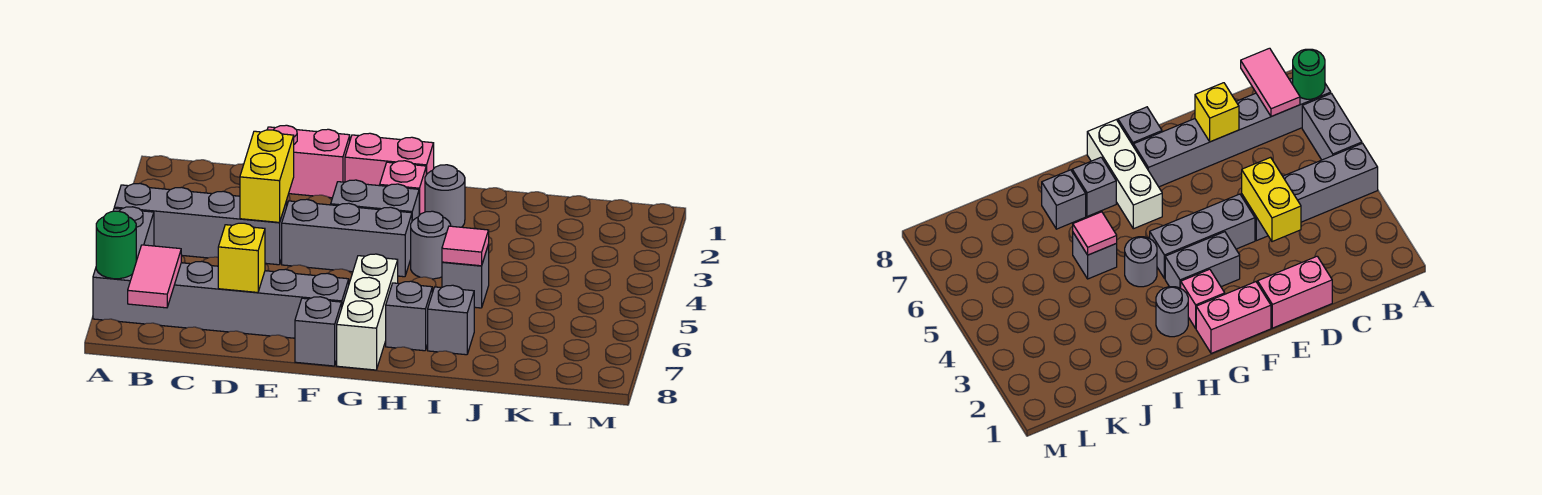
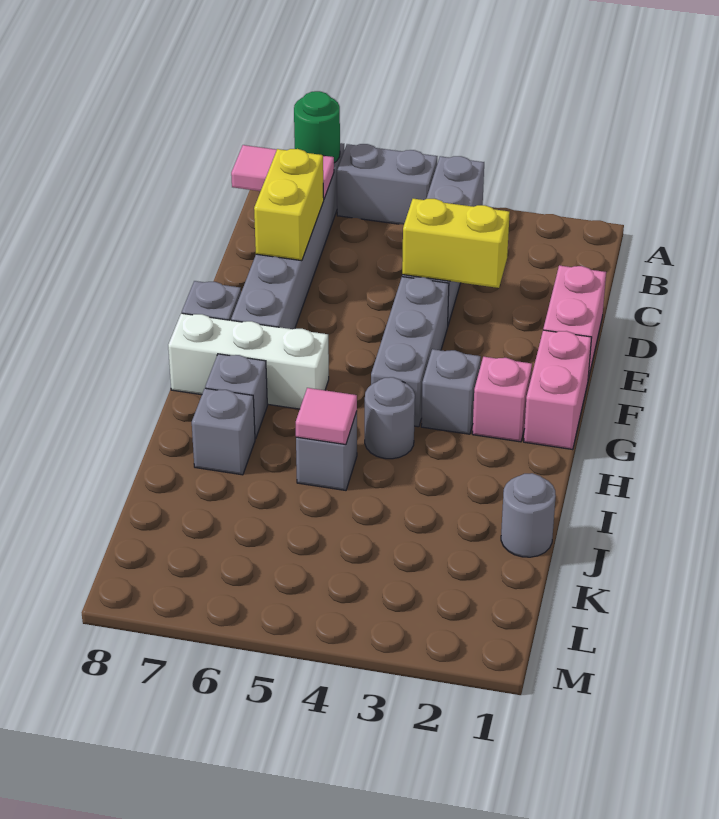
yellow 1x1 brick [218,223,265,292] -> yellow 1x2 brick [254,149,324,261]
grey 1x2 brick [331,180,419,221] -> grey 1x1 brick [421,349,481,434]
grey 1x1 round brick [425,165,465,227] -> grey 1x1 round brick moved to [501,473,556,557]

